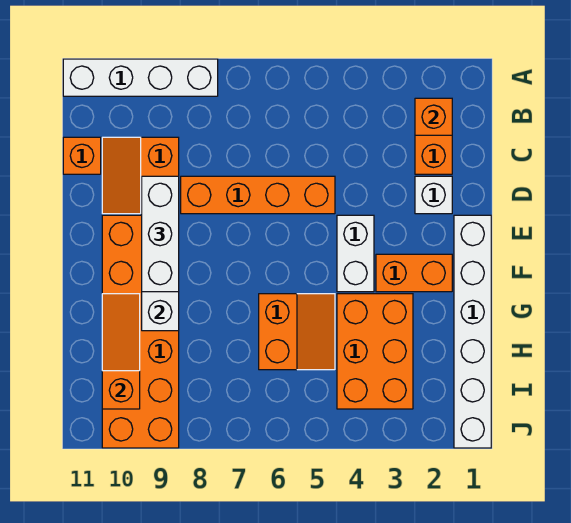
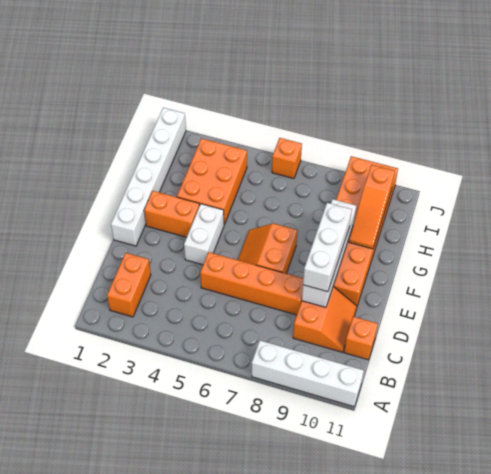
orange 1x1 brick [415,98,452,135] -> orange 1x1 brick moved to [272,138,302,179]
white 1x1 brick [415,176,452,214] -> none
orange 2x2 slope [259,294,335,370] -> orange 2x2 slope moved to [238,223,297,274]

